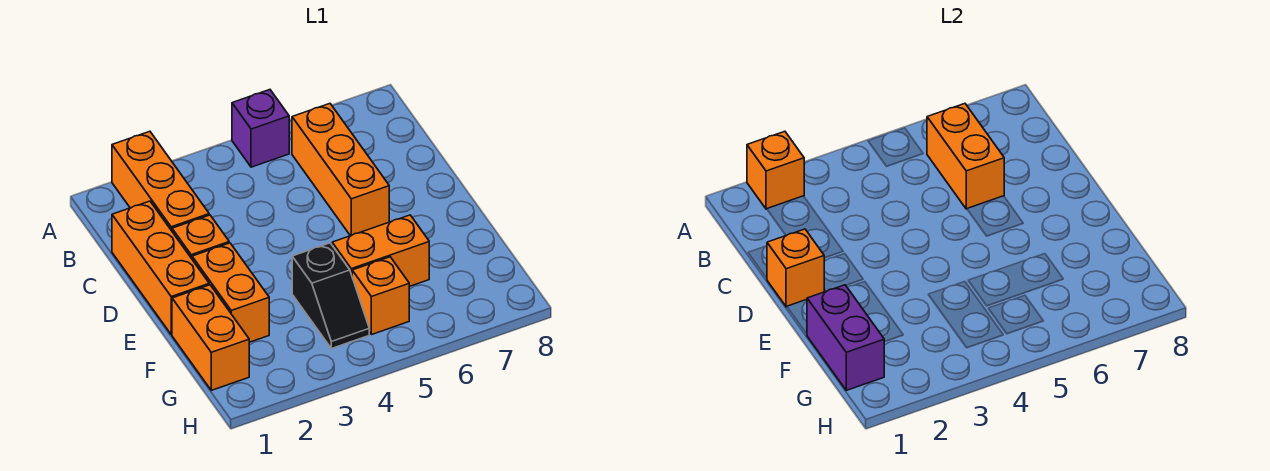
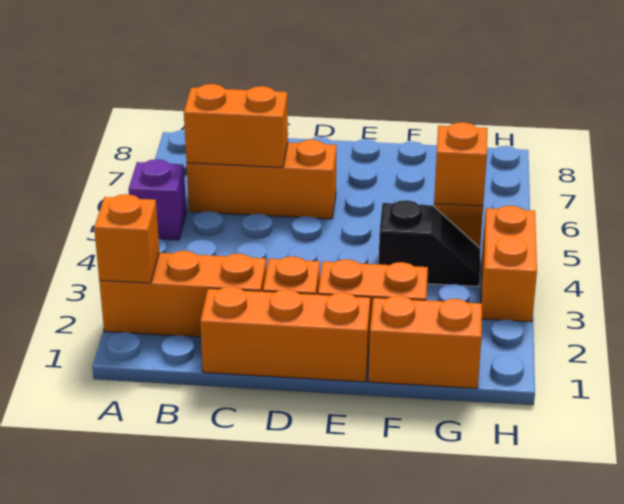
orange 1x1 brick [767,229,825,307] -> orange 1x1 brick moved to [434,122,487,206]
purple 1x2 brick [807,285,885,390] -> none
orange 1x2 brick [332,215,429,287] -> orange 1x2 brick moved to [481,206,537,322]

